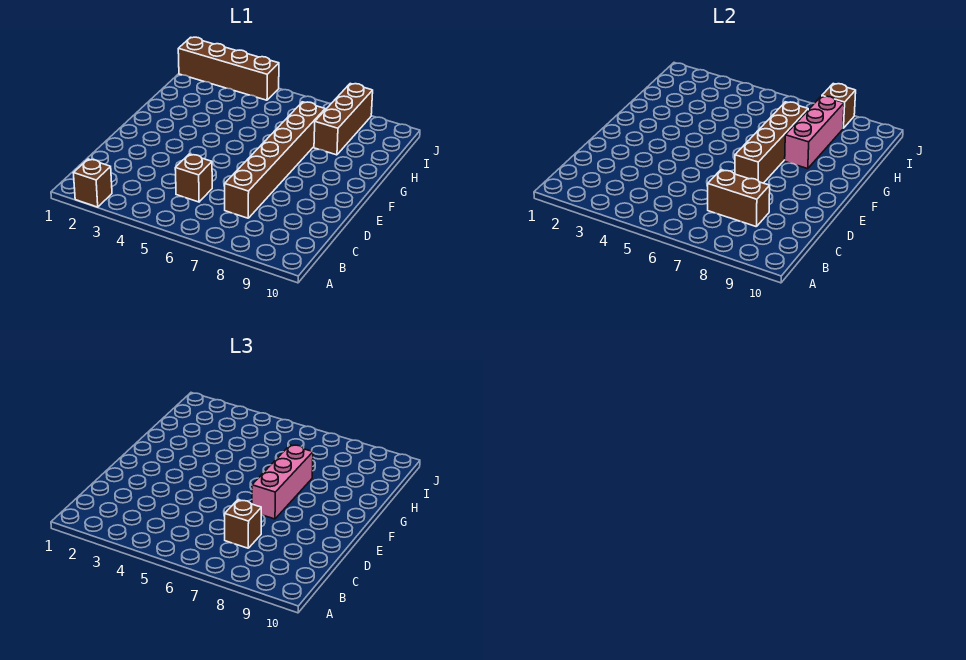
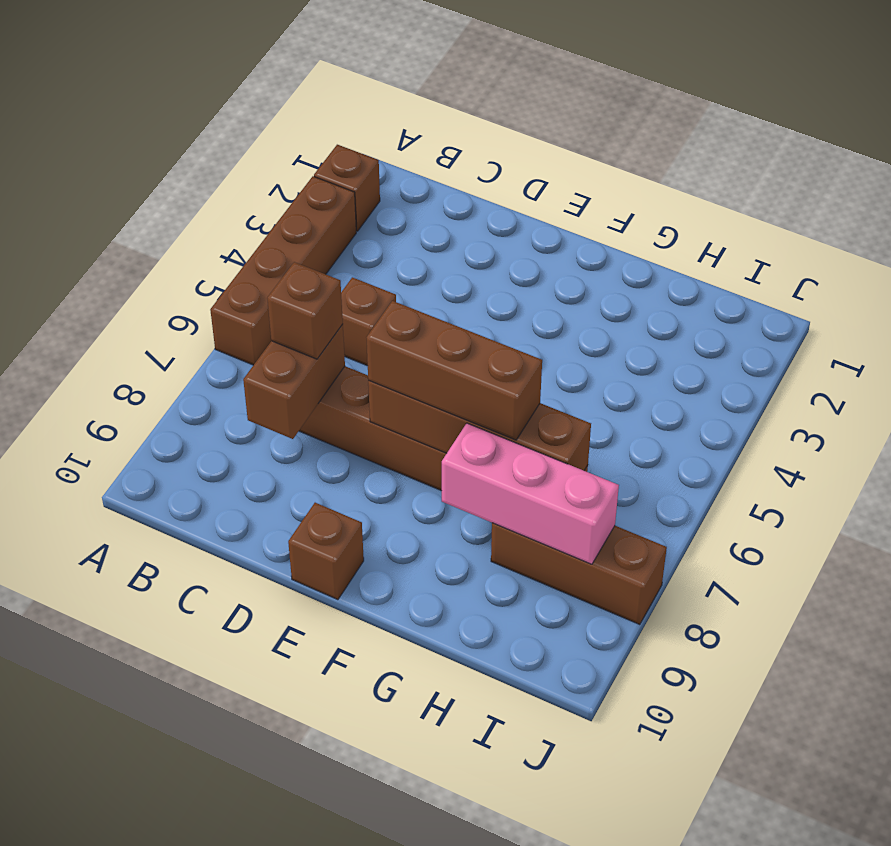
pink 1x3 brick [252,445,313,519] -> brown 1x3 brick [366,301,542,440]
brown 1x4 brick [178,37,279,100] -> brown 1x4 brick moved to [210,176,356,365]
brown 1x1 brick [822,84,856,128] -> brown 1x1 brick moved to [288,503,364,600]

